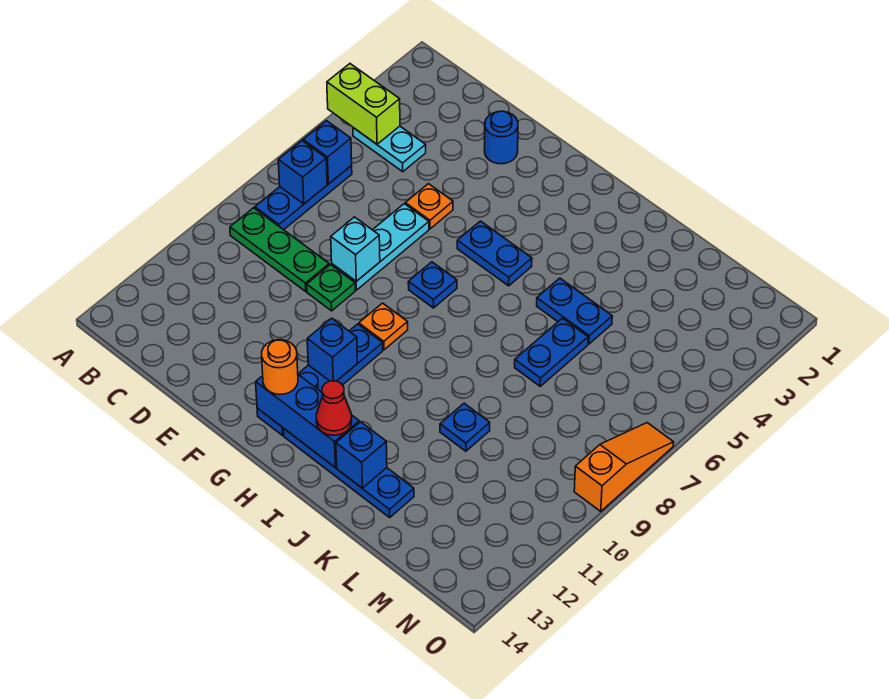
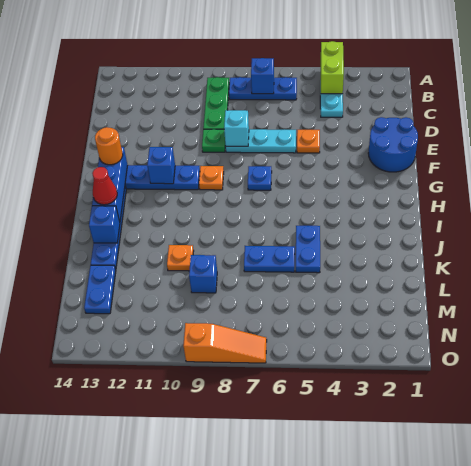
blue 1x1 brick [303,121,352,184] -> blue 1x1 brick moved to [189,255,217,293]
blue 1x1 round brick [484,111,518,164] -> blue 2x2 round brick [368,117,418,172]
blue 1x2 plate [457,221,532,286] -> blue 1x2 plate moved to [84,265,116,314]
blue 1x1 plate [440,403,490,451] -> orange 1x1 plate [167,245,194,271]

